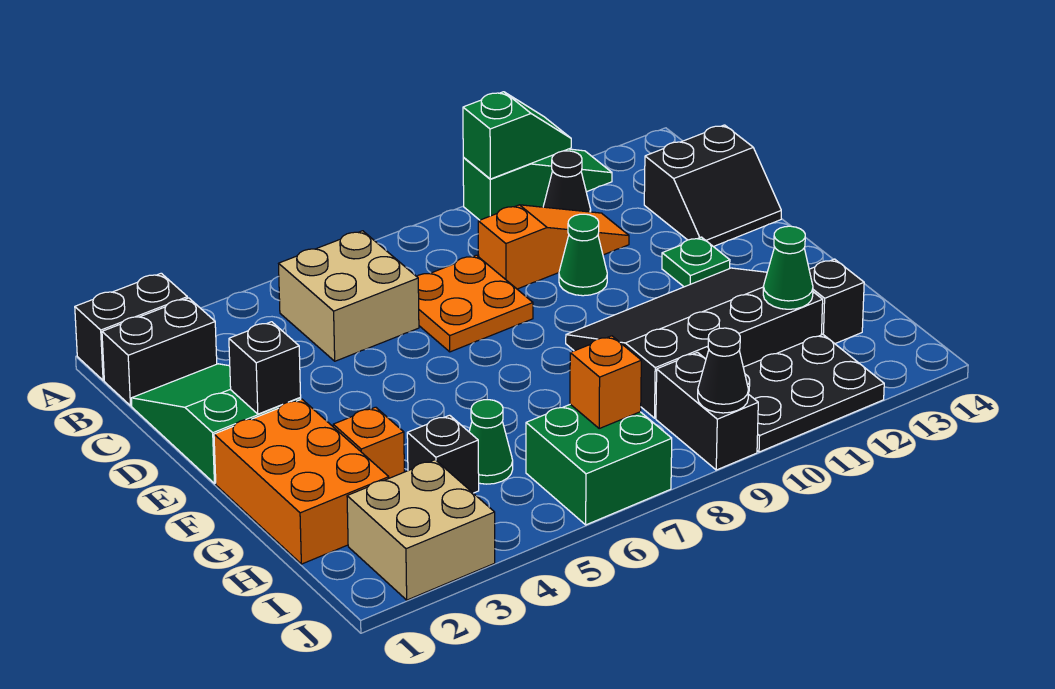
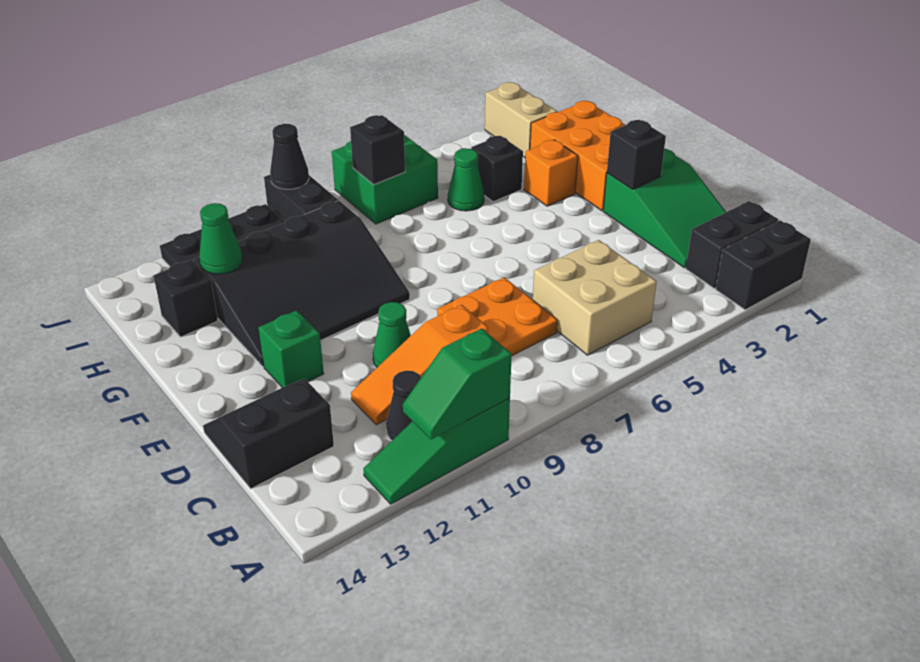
green 1x1 plate [662,237,730,287] -> green 1x1 brick [259,310,324,388]
tan 2x2 brick [347,460,495,600] -> tan 1x2 brick [485,82,557,157]
orange 1x1 brick [570,336,641,429] -> black 1x1 brick [350,115,405,185]

